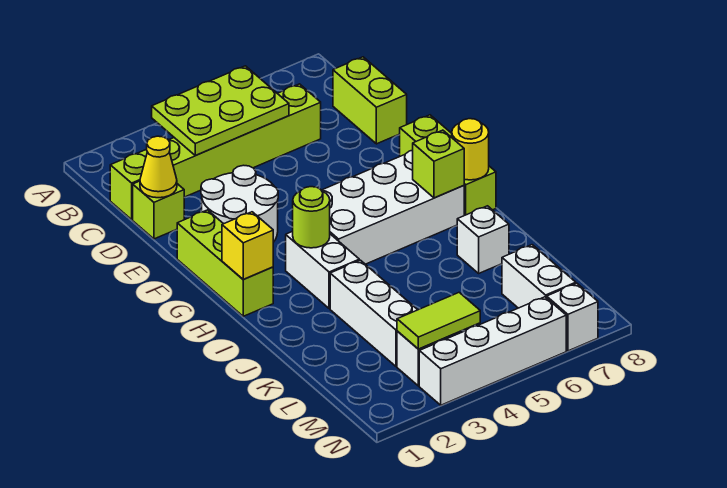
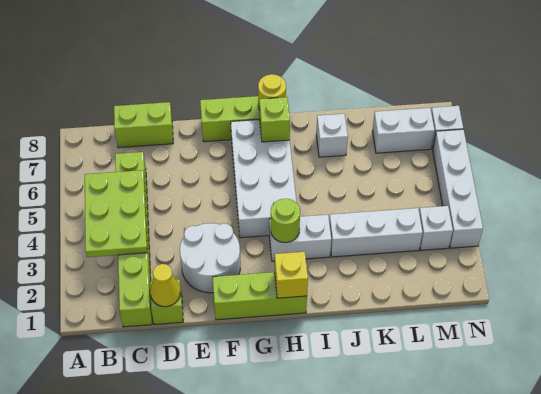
lime 1x2 tile [397,293,480,349] -> none

